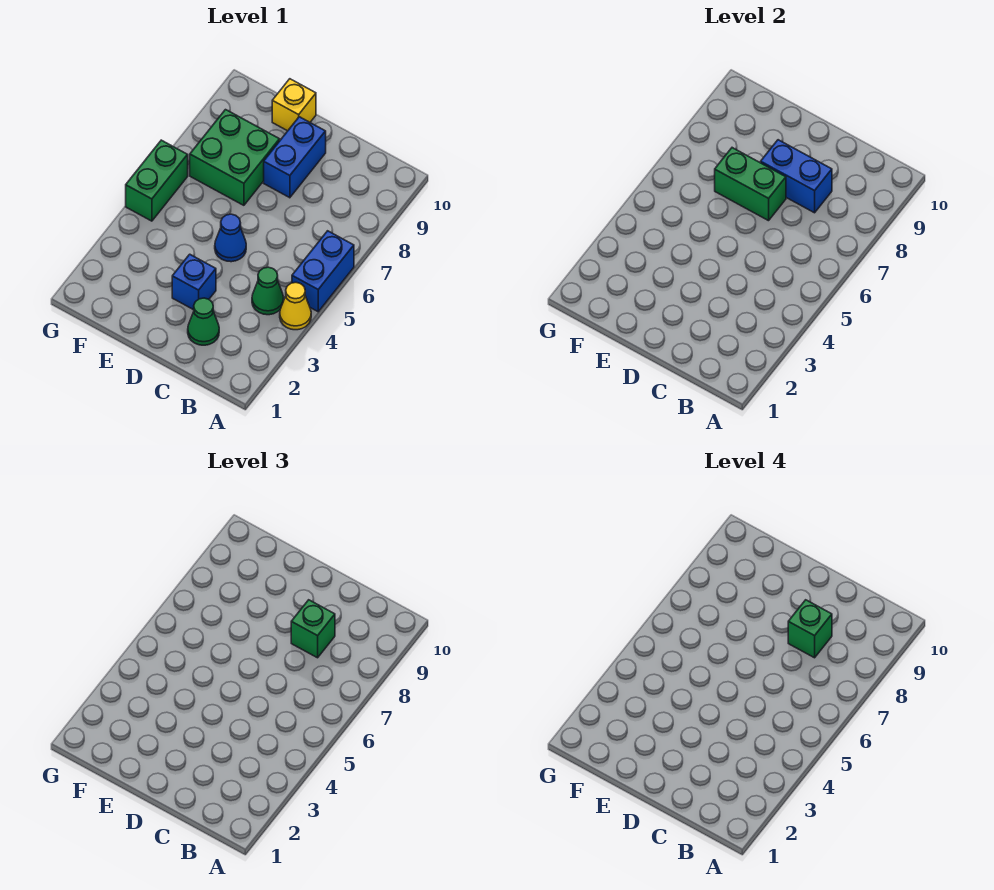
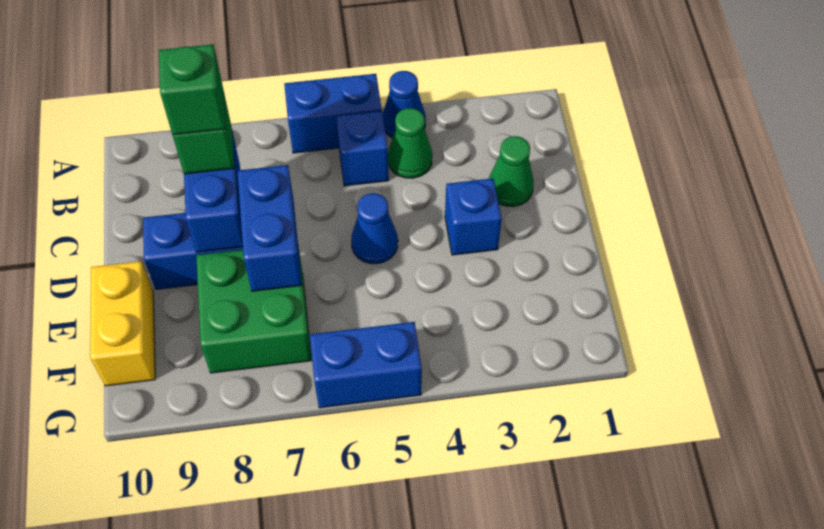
yellow 1x1 cone [280,283,311,330] -> blue 1x1 cone [383,71,426,138]
none -> blue 1x1 brick [336,111,389,186]
green 1x2 brick [715,148,786,221] -> blue 1x2 brick [238,165,302,291]
yellow 1x1 brick [272,79,316,131] -> yellow 1x2 brick [90,261,155,386]
green 1x2 brick [126,140,188,221] -> blue 1x2 brick [310,322,422,408]

